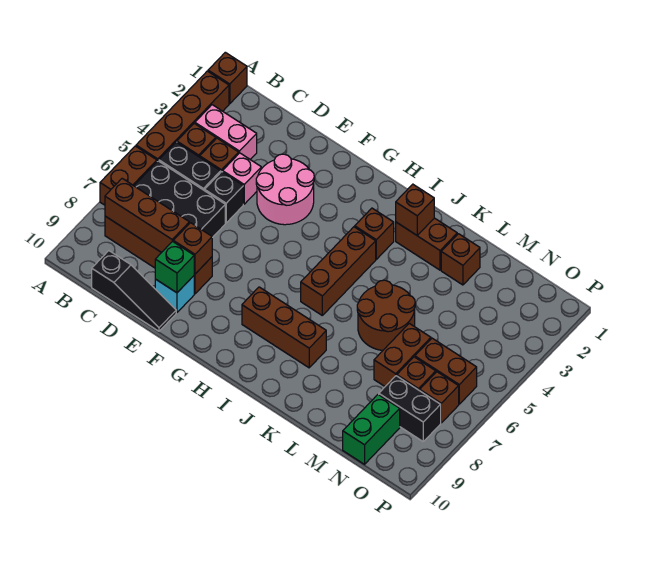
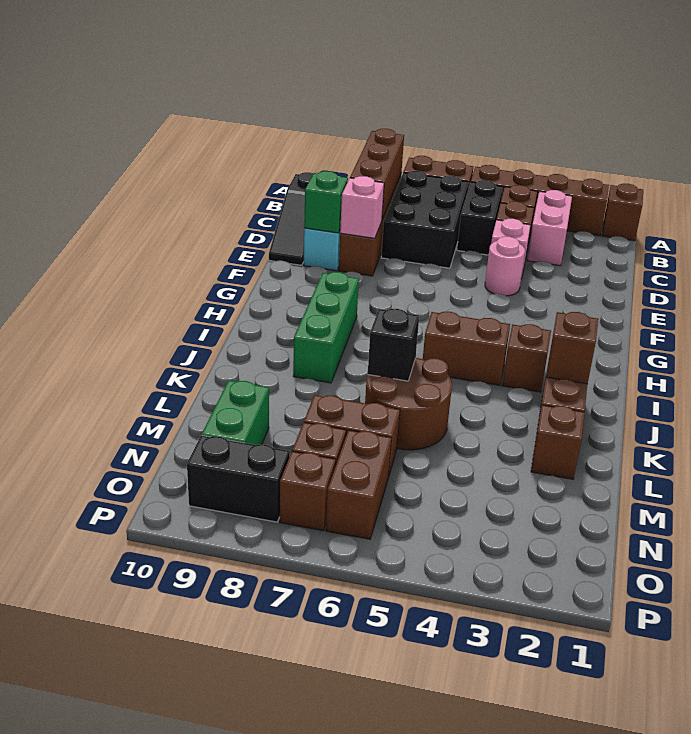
black 1x1 brick [205,172,243,223] -> black 1x1 brick moved to [368,309,419,381]
pink 2x2 round brick [256,154,314,225] -> pink 1x1 round brick [485,237,525,296]
brown 1x1 brick [173,223,212,274] -> pink 1x1 brick [340,176,384,238]
brown 1x3 brick [242,287,326,368] -> green 1x3 brick [293,272,359,383]
brown 1x3 brick [301,227,376,315] -> brown 1x2 brick [423,312,510,385]
black 1x2 brick [379,376,441,441] -> black 1x2 brick turned to [187,435,290,522]
green 1x2 brick [343,394,400,464] -> green 1x2 brick turned to [202,381,269,445]

